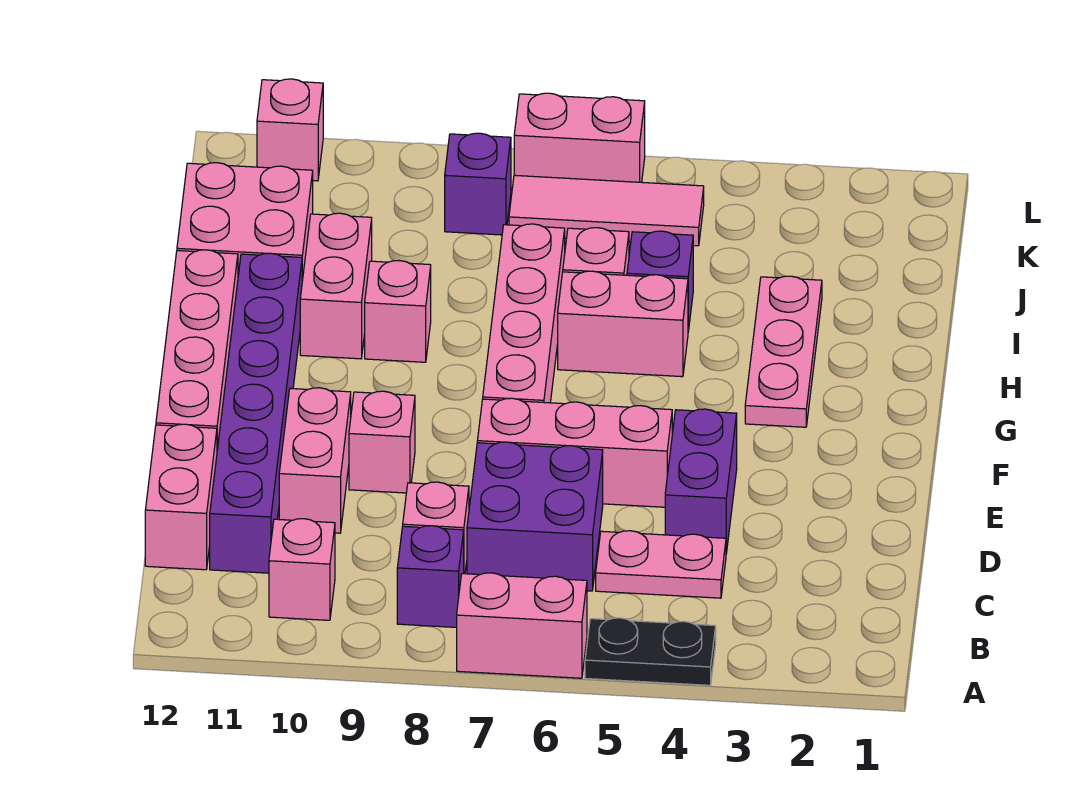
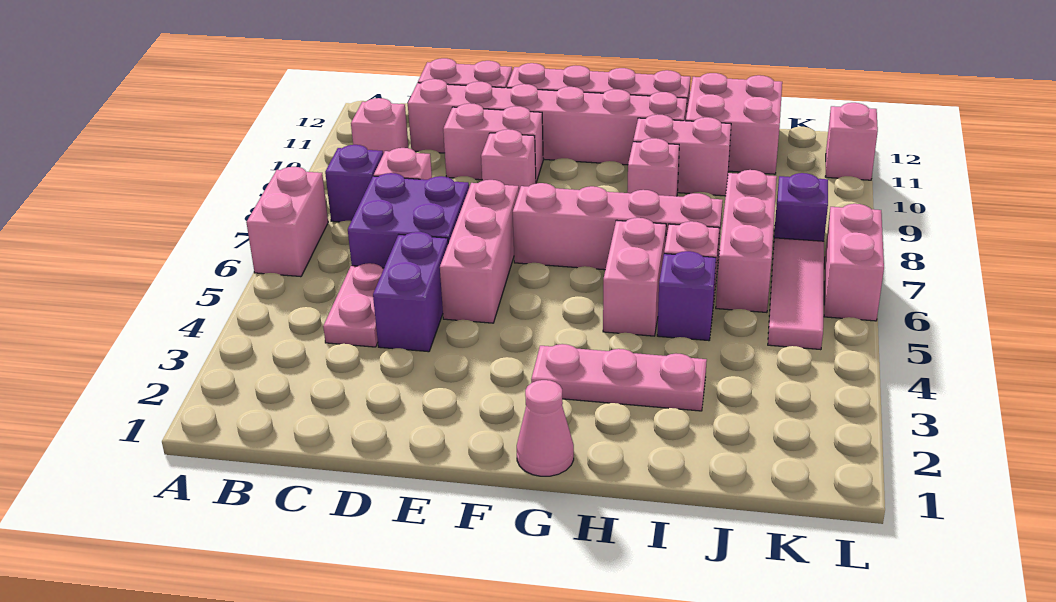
black 1x2 plate [585,618,716,685] -> none
purple 1x6 brick [210,253,302,573] -> pink 1x6 brick [408,79,687,165]
purple 1x2 brick [665,409,737,553] -> purple 1x2 brick turned to [373,232,448,352]
none -> pink 1x1 cone [517,380,574,476]
none -> pink 1x3 brick [716,170,777,312]

